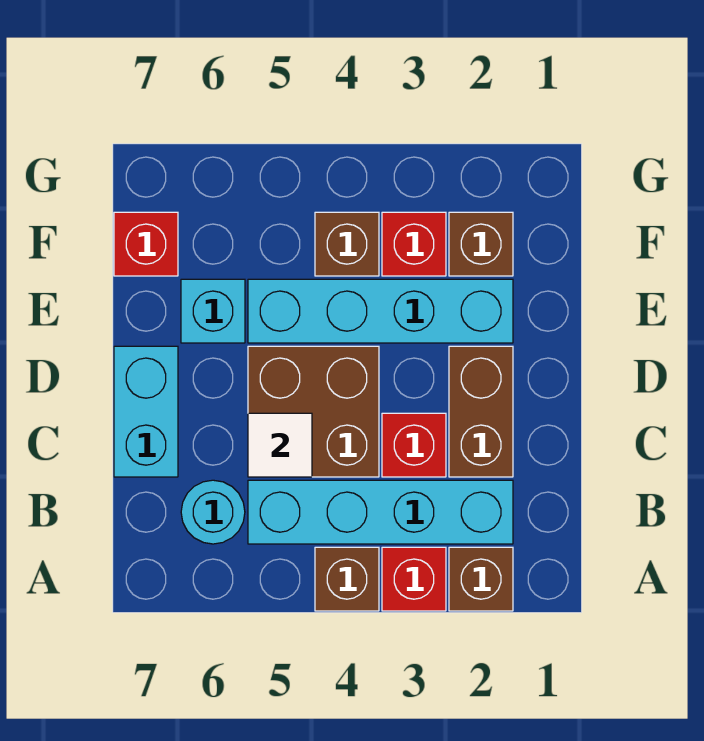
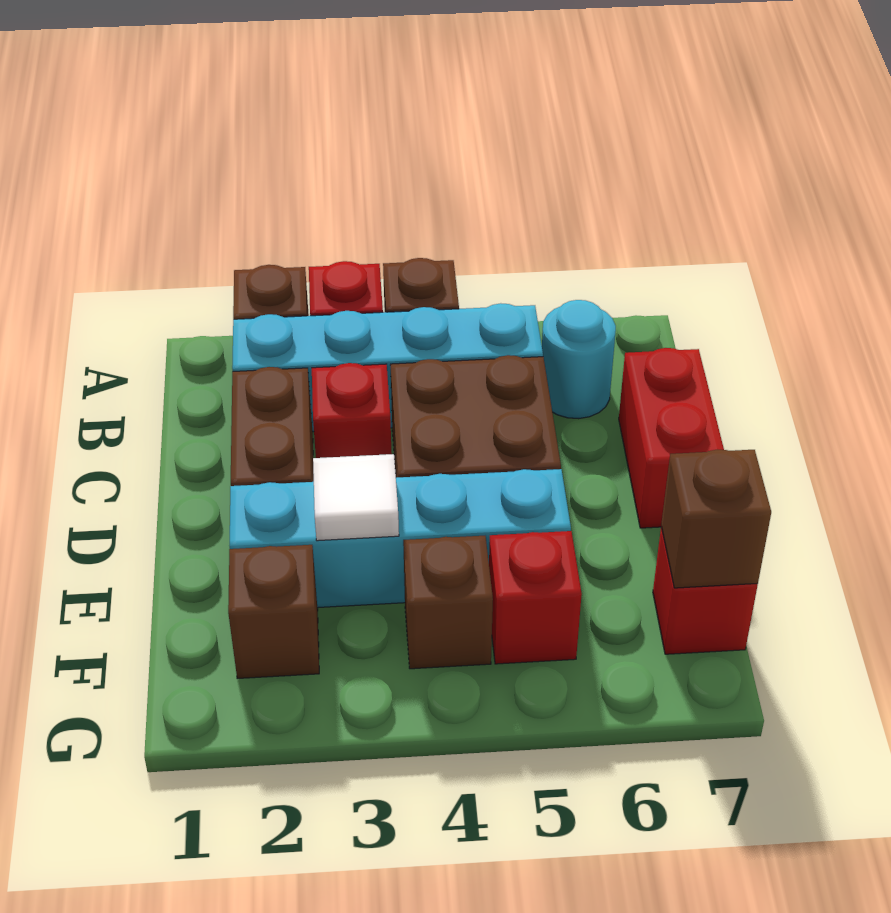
white 1x1 tile [248,413,312,477] -> white 1x1 tile moved to [313,454,399,541]
cyan 1x2 brick [114,346,178,477] -> red 1x2 brick [619,348,724,528]
cyan 1x1 brick [181,279,245,343] -> none
red 1x1 brick [382,212,446,276] -> red 1x1 brick moved to [489,531,582,664]
none -> brown 1x1 brick [661,450,771,588]

